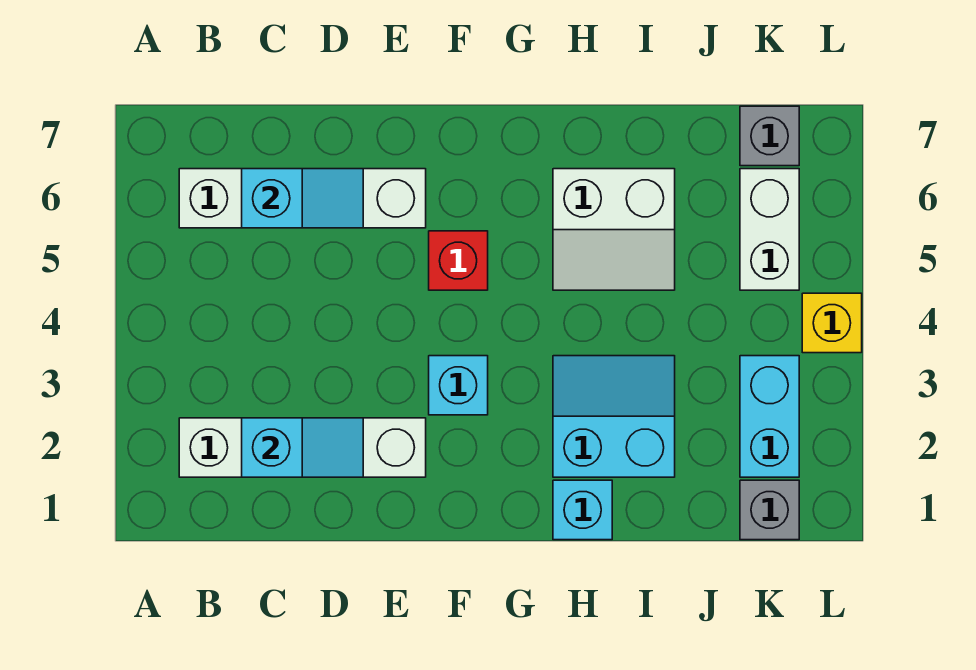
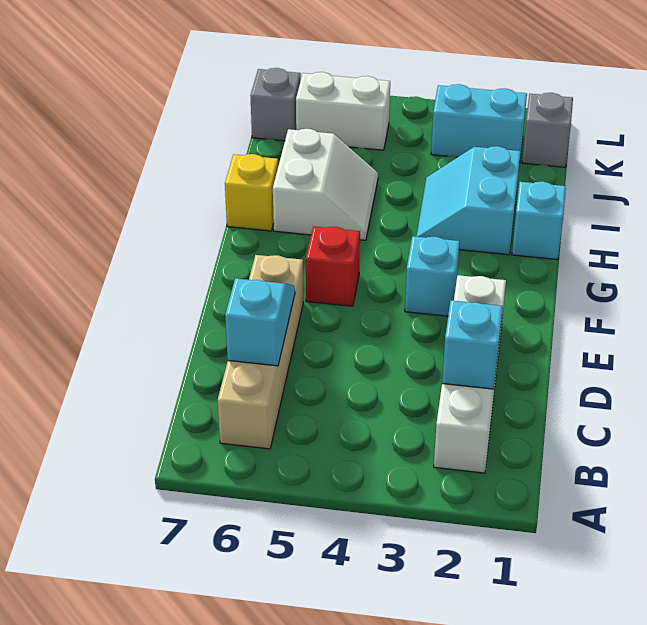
white 1x4 brick [179,169,426,228] -> tan 1x4 brick [218,255,303,449]
yellow 1x1 brick [802,293,862,353] -> yellow 1x1 brick moved to [225,154,278,231]

